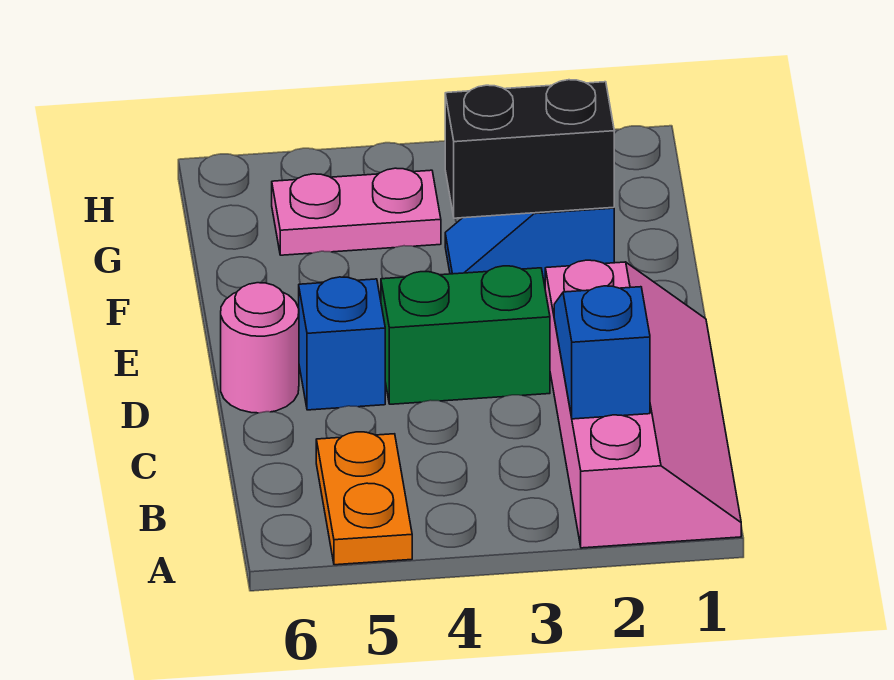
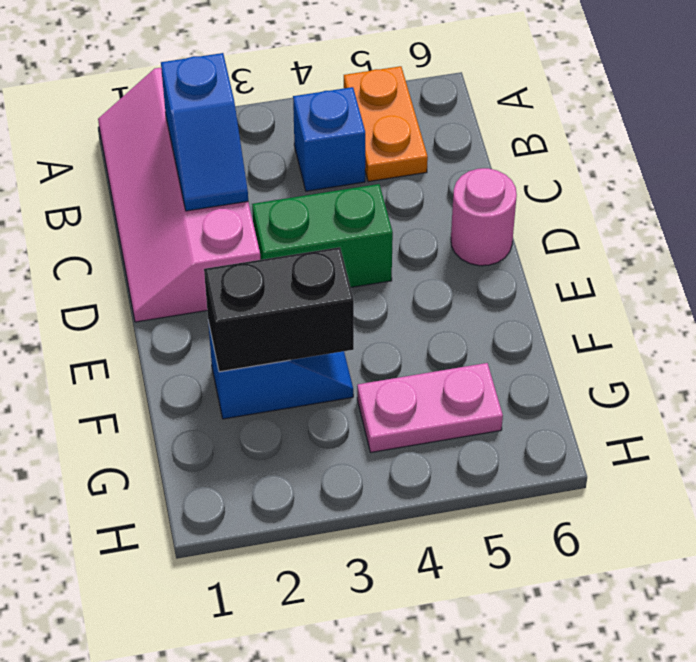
blue 1x1 brick [299,277,385,410] -> blue 1x1 brick moved to [293,87,365,191]

